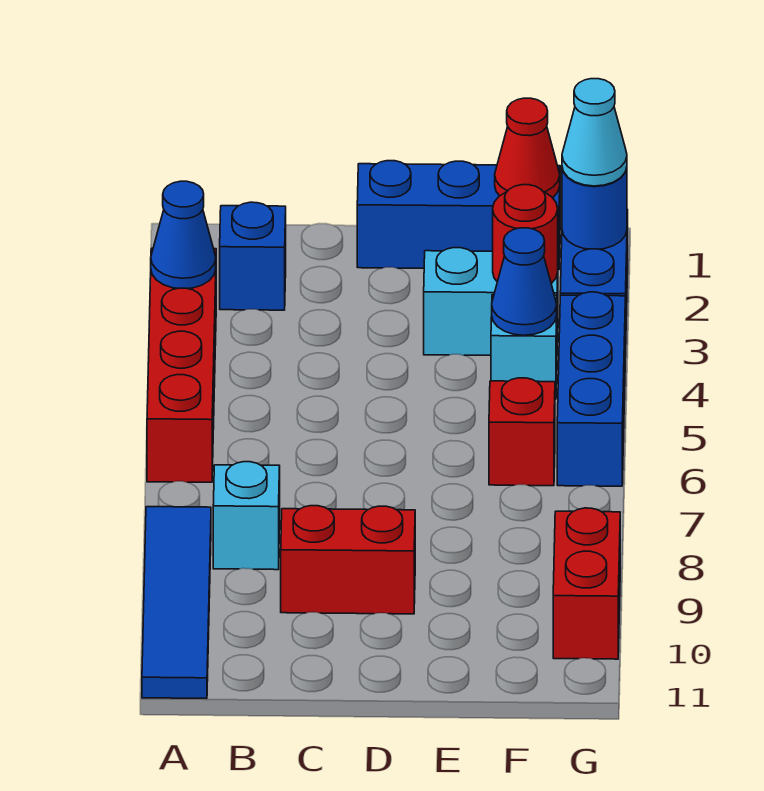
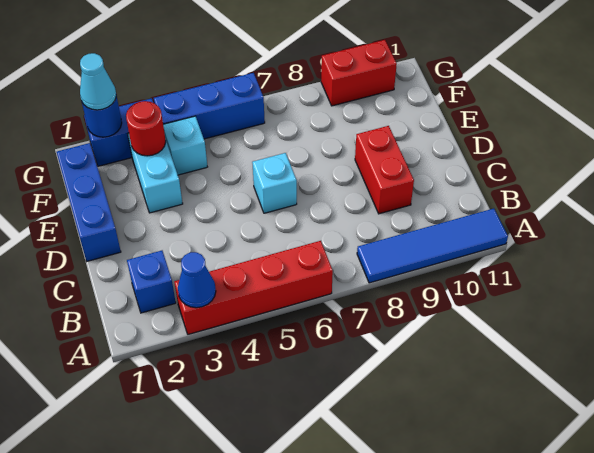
cyan 1x1 brick [213,462,280,570] -> cyan 1x1 brick moved to [252,153,297,213]
red 1x1 cone [495,98,560,198] -> none
blue 1x1 cone [492,228,557,335] -> none
red 1x1 brick [489,378,555,486] -> none

